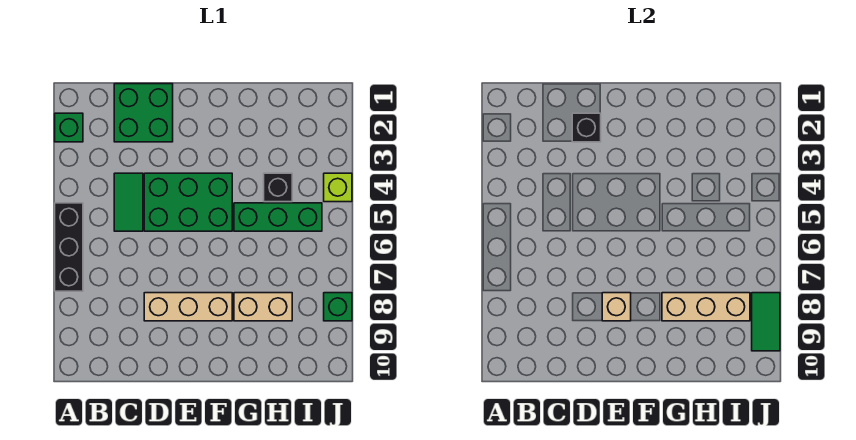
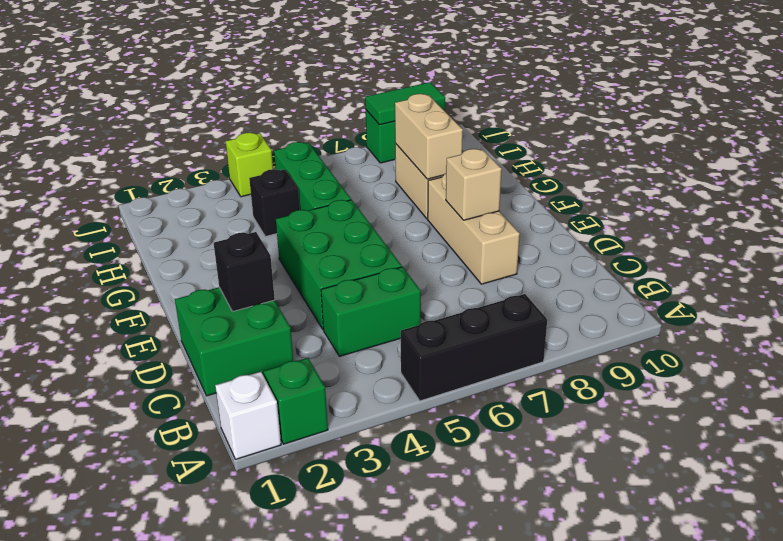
none -> white 1x1 brick [215,372,281,459]
green 1x2 tile [114,173,143,231] -> green 1x2 brick [321,267,421,356]
tan 1x3 brick [662,293,750,321] -> tan 1x2 brick [395,94,463,179]

